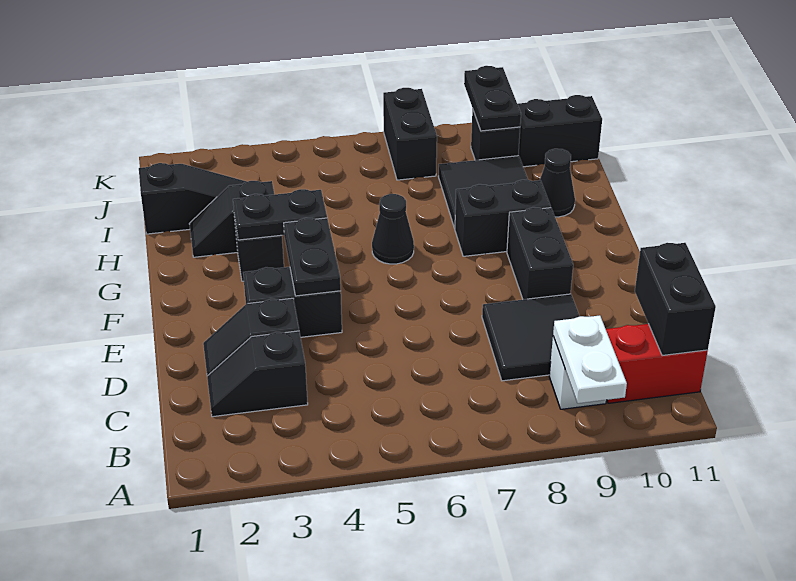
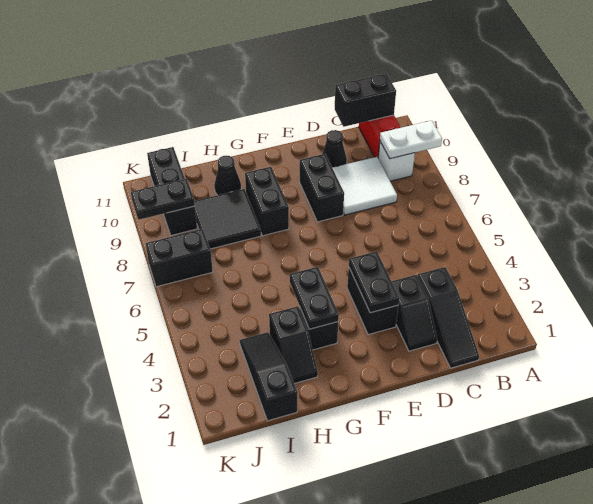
black 1x2 slope [207,331,308,417] -> black 1x3 slope [418,267,479,368]
black 2x2 tile [482,294,580,381] -> white 2x2 tile [332,157,397,215]
black 1x2 plate [284,218,341,296] -> black 1x2 plate turned to [349,251,399,313]
black 1x2 brick [507,207,573,300] -> black 1x2 brick turned to [300,154,344,222]
black 1x1 cone [372,194,414,264] -> black 1x1 cone moved to [322,130,347,167]

